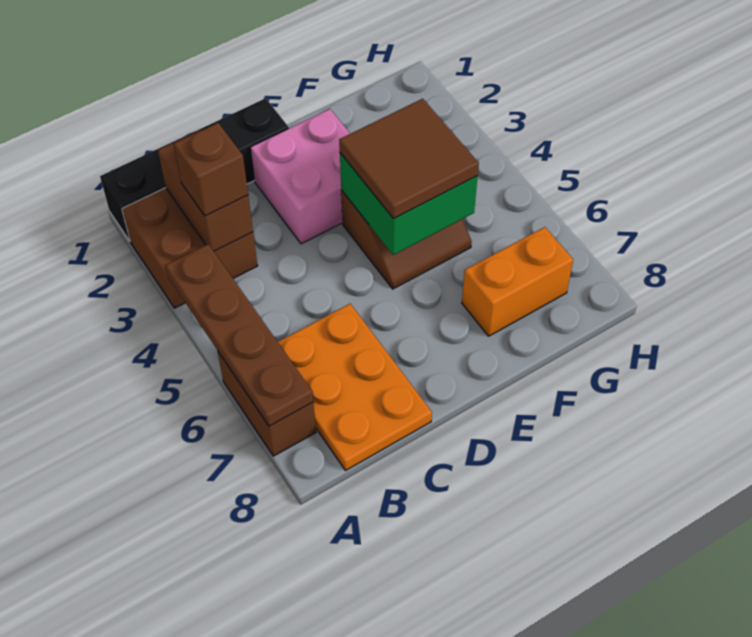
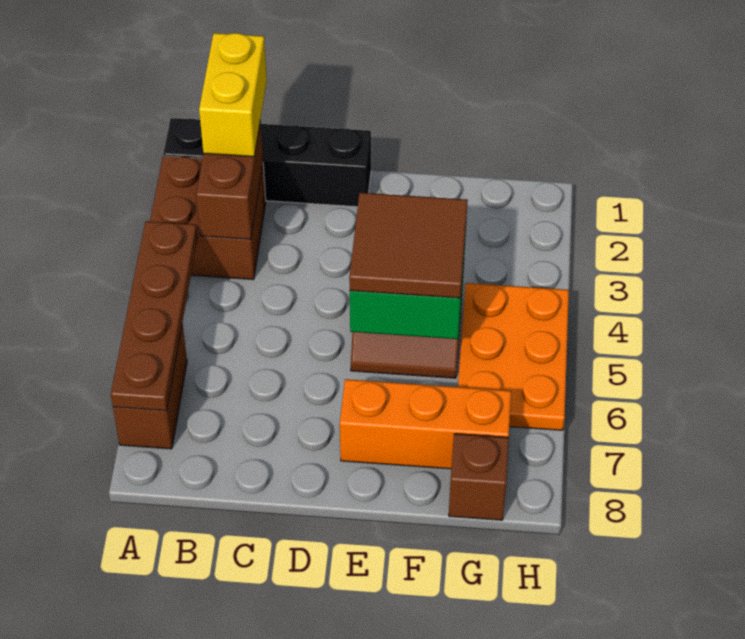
none -> yellow 1x2 brick [199,33,267,157]
brown 1x1 brick [174,123,248,216] -> brown 1x1 brick moved to [449,434,509,520]
orange 2x3 plate [278,304,432,470] -> orange 2x3 plate moved to [458,283,569,430]
pink 2x2 brick [250,109,350,244] -> none
orange 1x2 brick [462,227,573,336] -> orange 1x3 brick [340,379,511,469]

